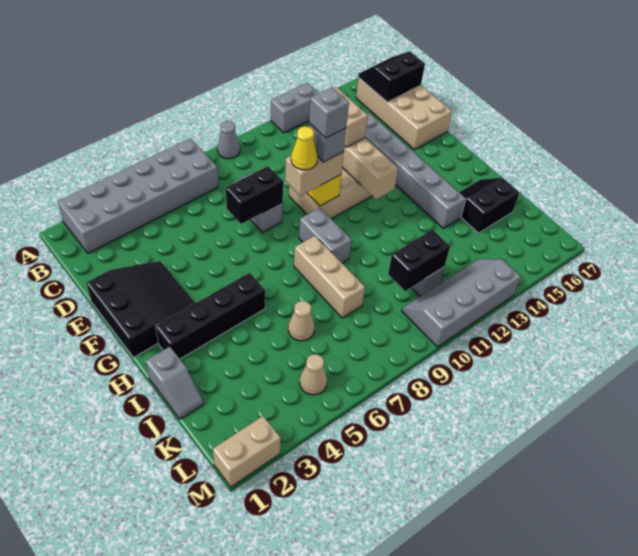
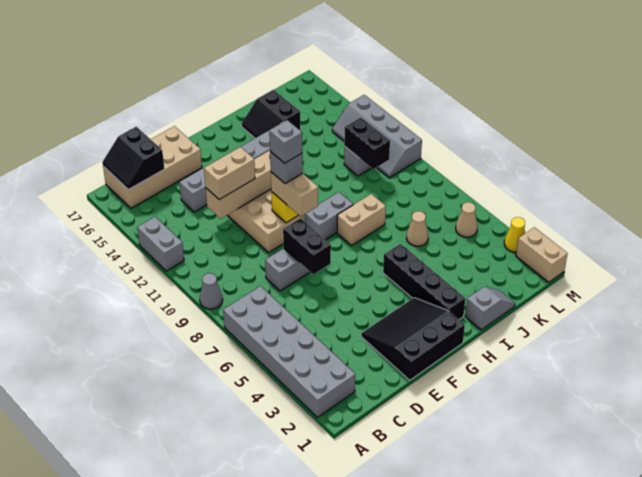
yellow 1x1 cone [291,126,317,170] -> yellow 1x1 cone moved to [504,217,525,252]
tan 1x3 brick [294,236,365,318] -> tan 1x2 brick [337,194,386,245]

